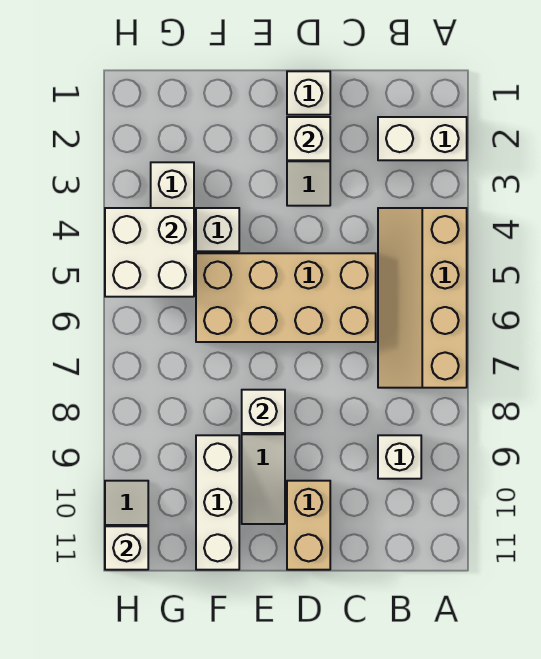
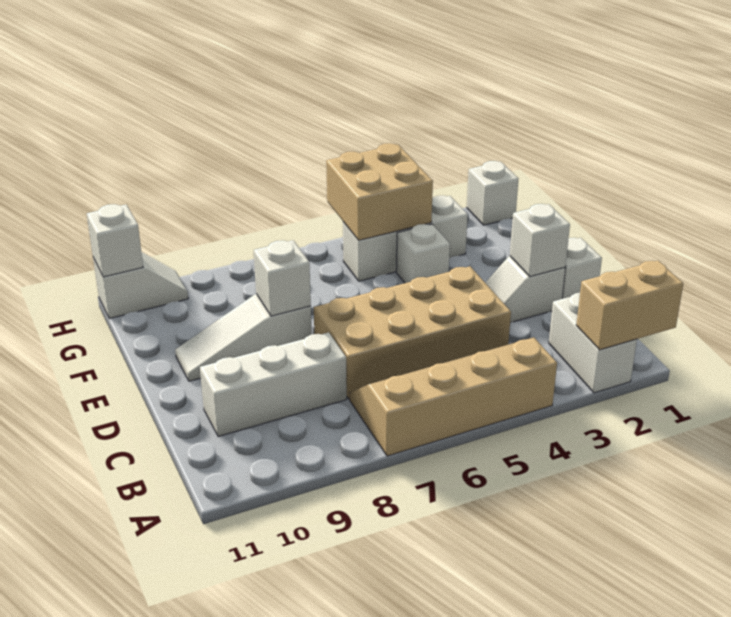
white 1x1 brick [378,435,421,479] -> white 1x1 brick moved to [467,161,518,225]
tan 2x4 brick [196,253,376,342] -> tan 2x4 brick turned to [314,267,511,399]
tan 1x2 brick [287,481,330,570] -> tan 1x2 brick moved to [576,261,683,350]
white 1x3 brick [196,435,239,570] -> white 1x3 brick moved to [200,332,347,437]
white 2x2 brick [105,208,194,297] -> tan 2x2 brick [326,143,433,240]

